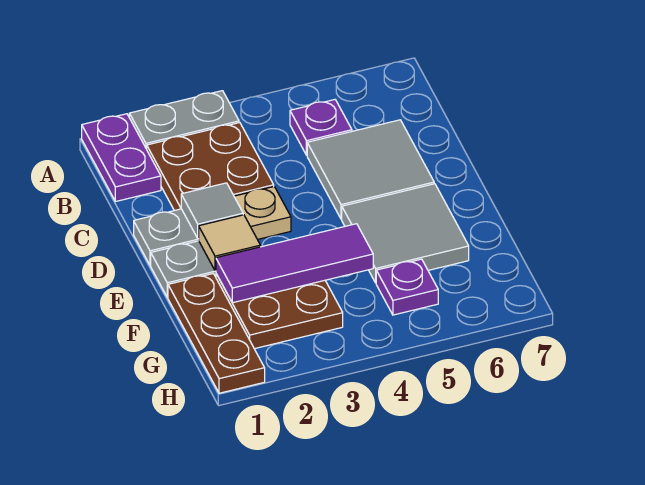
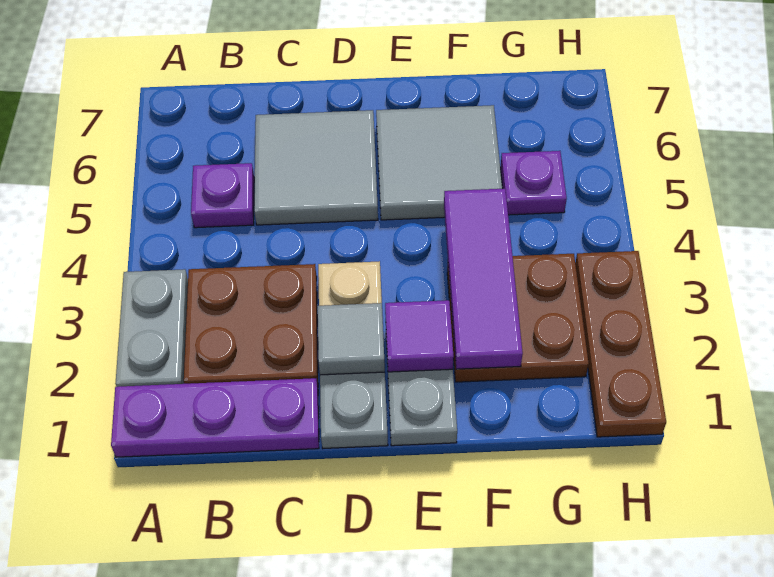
purple 1x2 plate [82,114,161,202] -> purple 1x3 plate [111,378,319,457]
tan 1x1 tile [199,215,260,271] -> purple 1x1 tile [385,300,454,372]
brown 1x3 plate [168,274,265,393] -> brown 1x3 plate turned to [575,251,666,437]

